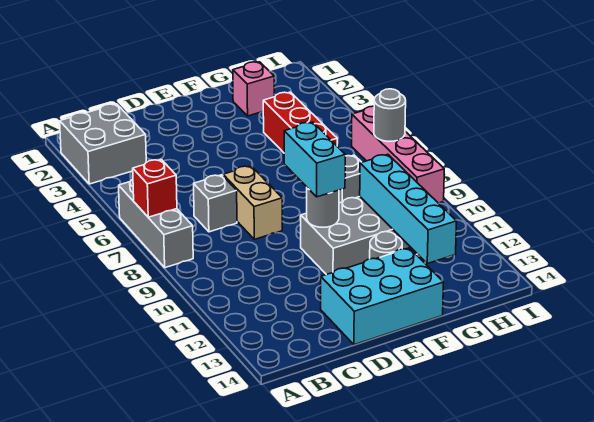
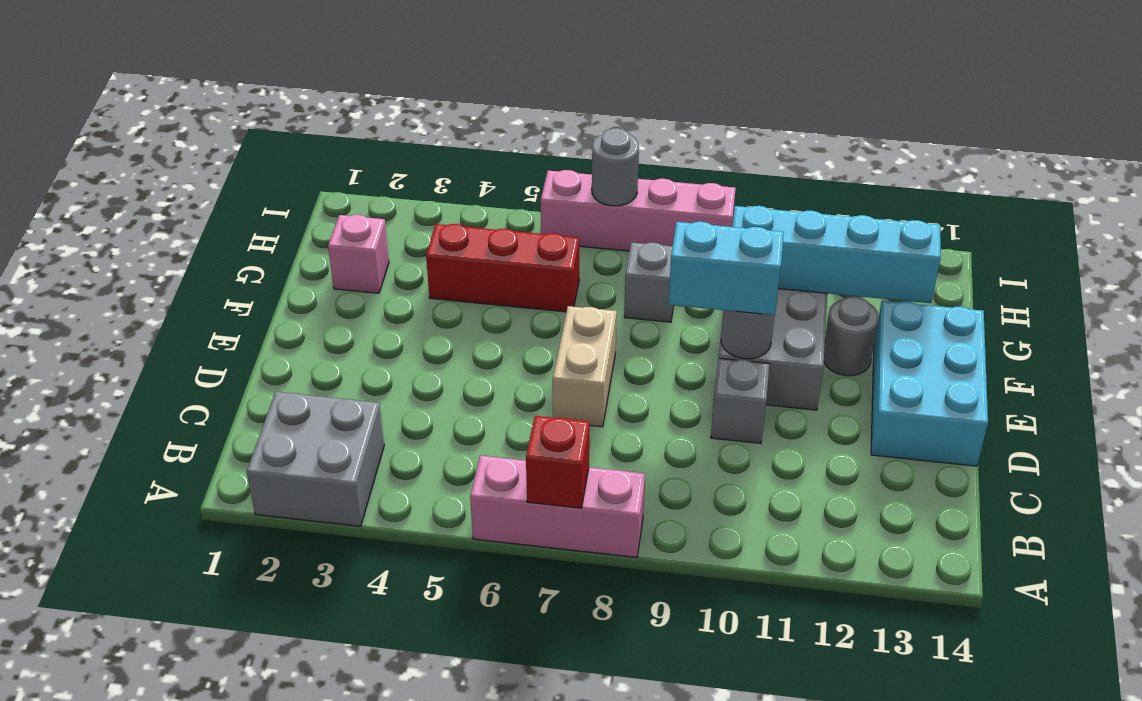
grey 1x3 brick [119,179,193,268] -> pink 1x3 brick [470,456,645,558]
grey 1x1 brick [194,175,237,232] -> grey 1x1 brick moved to [711,358,769,443]
tan 1x2 brick [223,166,282,239] -> tan 1x2 brick turned to [553,306,617,427]

